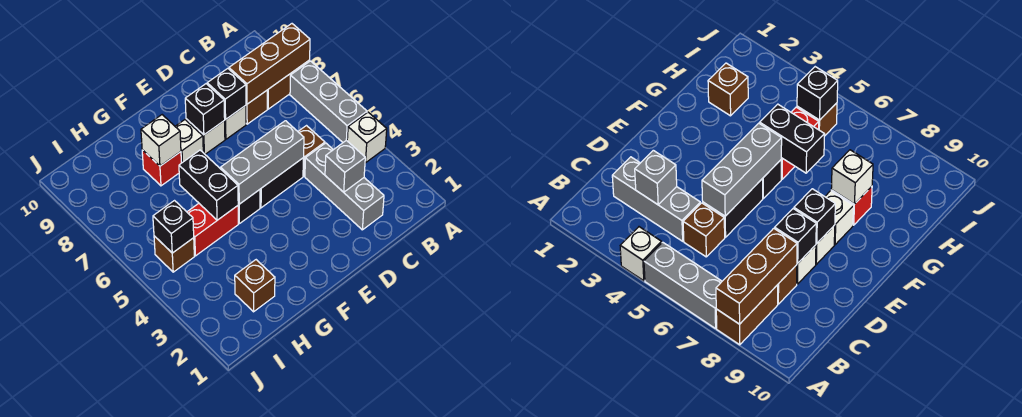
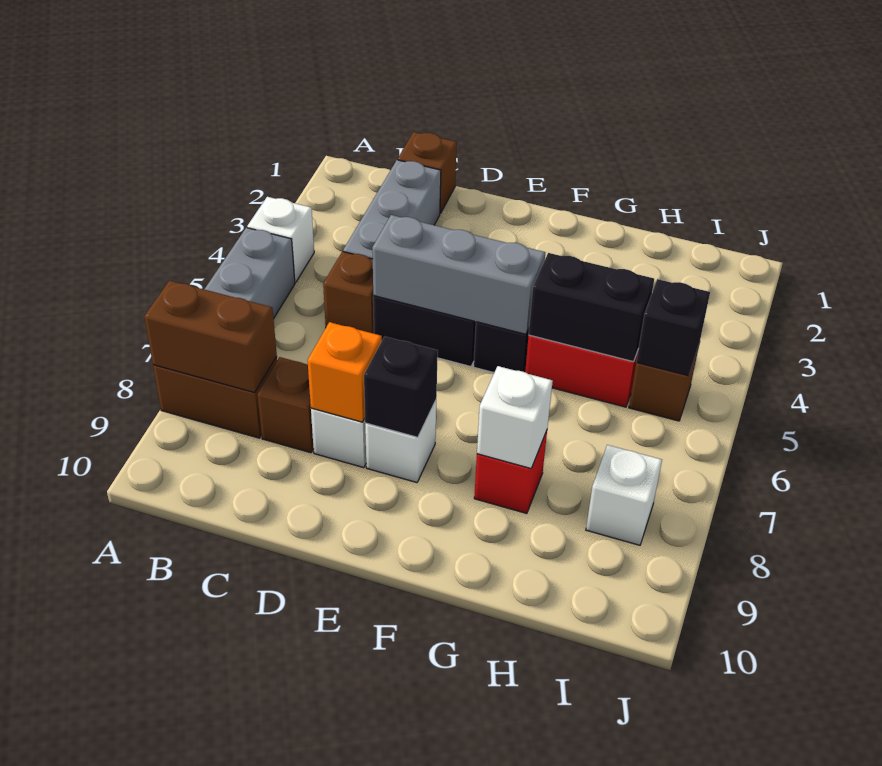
brown 1x3 brick [229,24,310,104] -> brown 1x2 brick [144,281,277,393]
grey 1x1 brick [325,140,365,192] -> none
black 1x1 brick [207,68,246,120] -> orange 1x1 brick [308,322,382,422]
white 1x1 brick [175,120,203,163] -> white 1x1 brick moved to [586,445,662,545]
black 1x2 brick [179,150,238,220] -> black 1x2 brick turned to [529,253,654,362]
brown 1x1 brick [235,260,275,312] -> brown 1x1 brick moved to [398,132,457,214]

